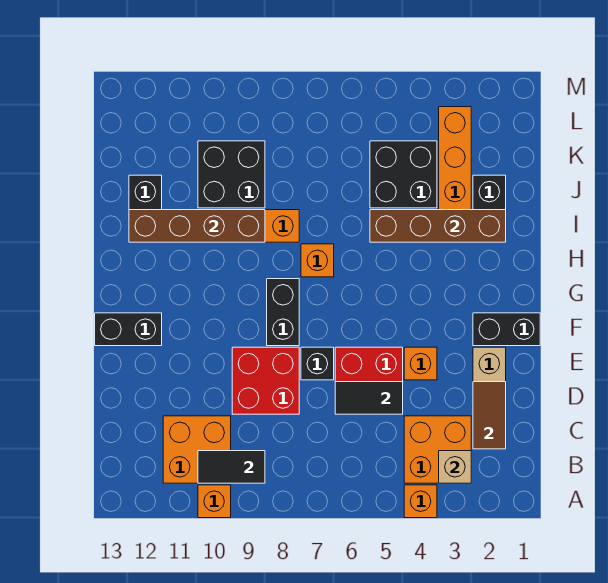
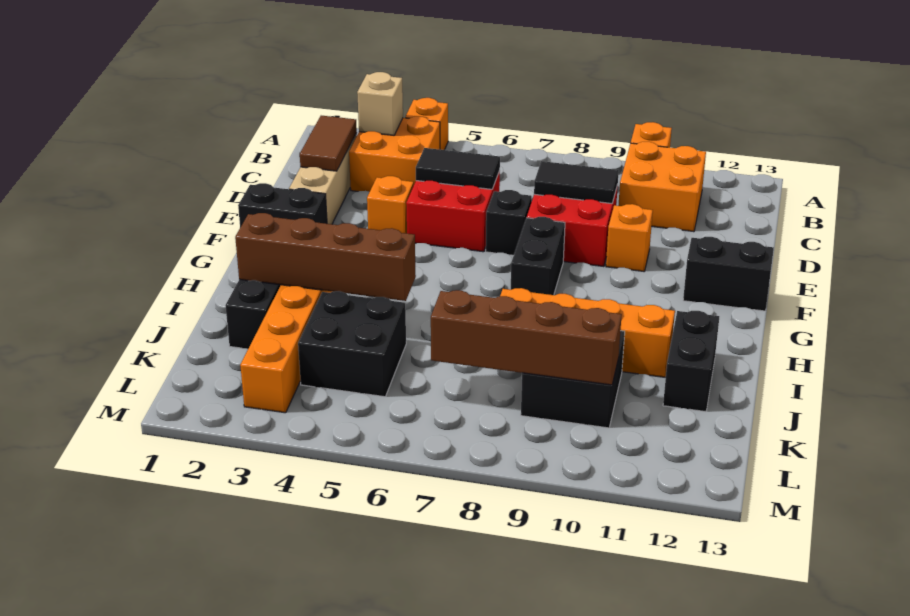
black 1x2 tile [198,451,265,483] -> black 1x2 tile moved to [534,161,619,203]
orange 1x1 brick [301,244,334,277] -> orange 1x1 brick moved to [606,204,653,271]
brown 1x4 brick [129,210,265,242] -> brown 1x4 brick moved to [431,290,622,385]

